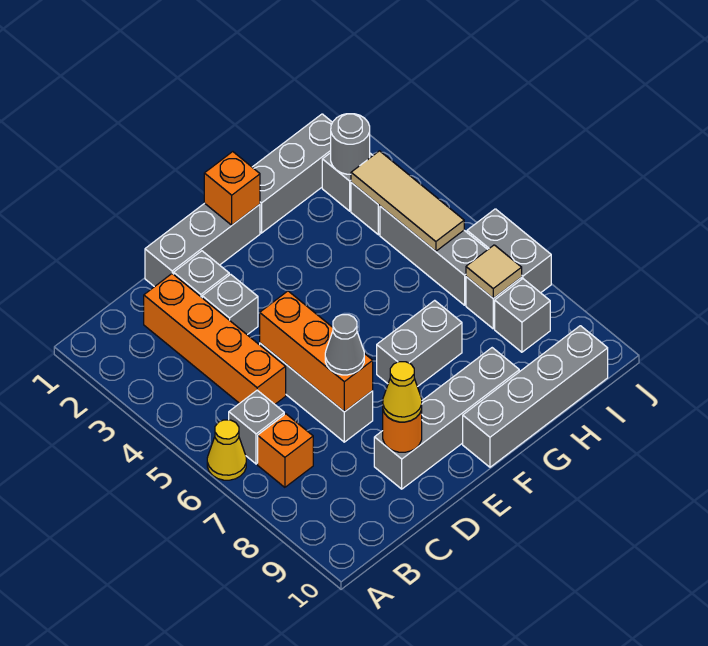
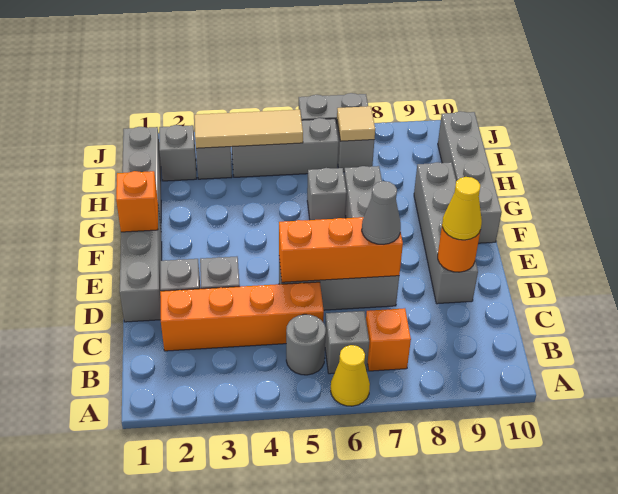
grey 1x1 round brick [331,114,370,174] -> grey 1x1 round brick moved to [286,314,326,375]
grey 1x1 brick [495,279,550,352] -> grey 1x1 brick moved to [307,168,347,220]

